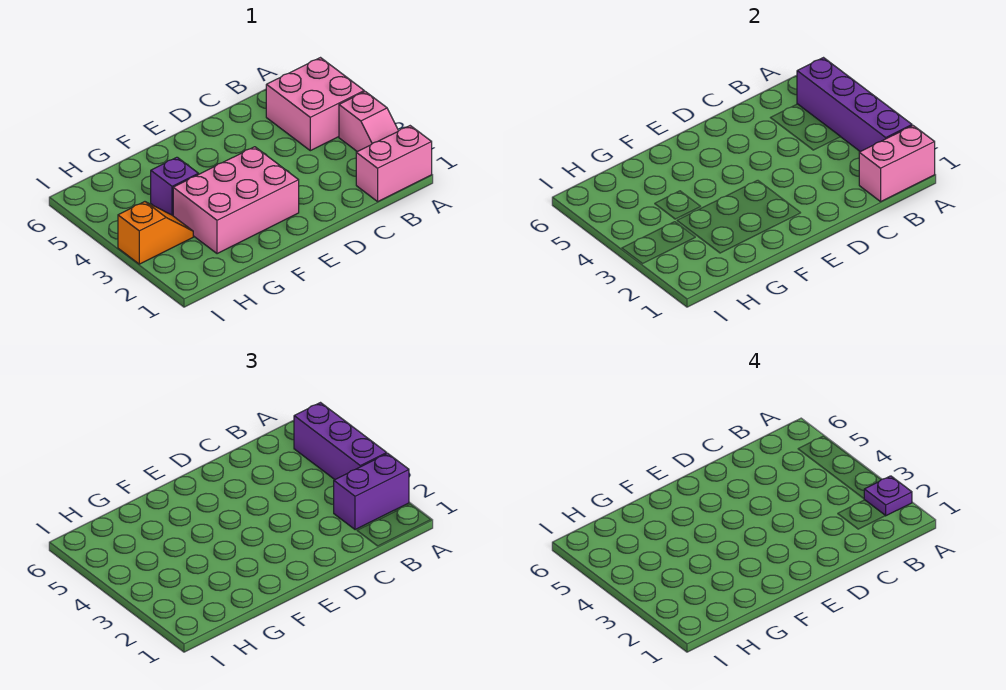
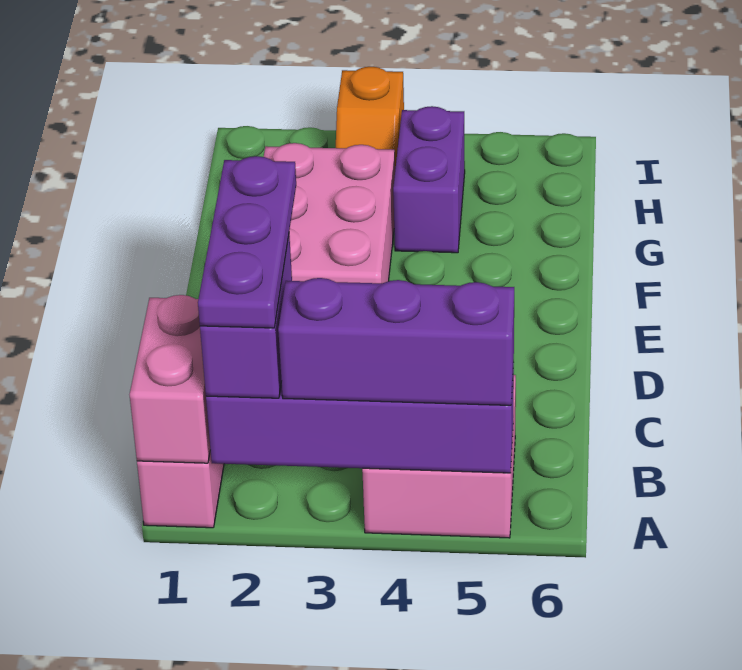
pink 1x2 slope [339,92,398,152] -> none
purple 1x1 plate [864,476,912,516] -> purple 1x3 plate [198,156,296,328]
purple 1x1 brick [151,157,198,216] -> purple 1x2 brick [393,106,465,253]

